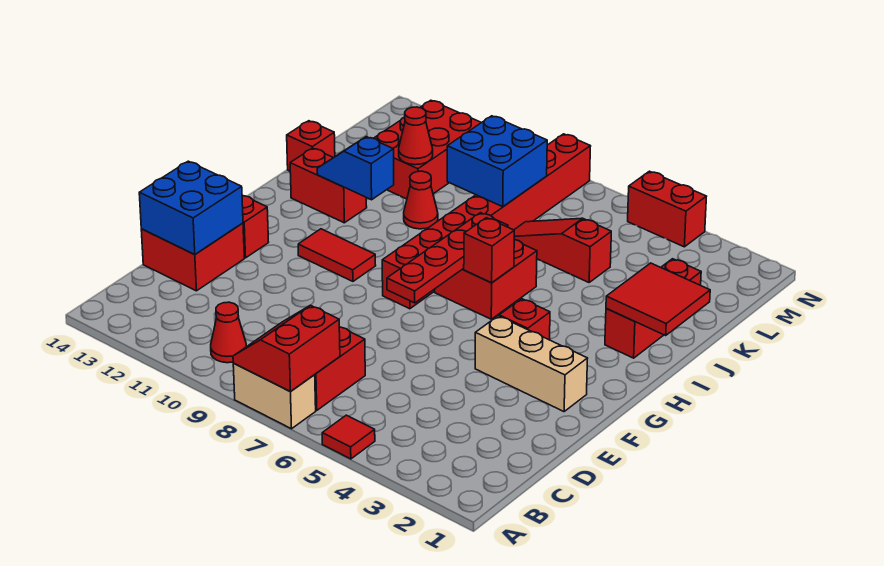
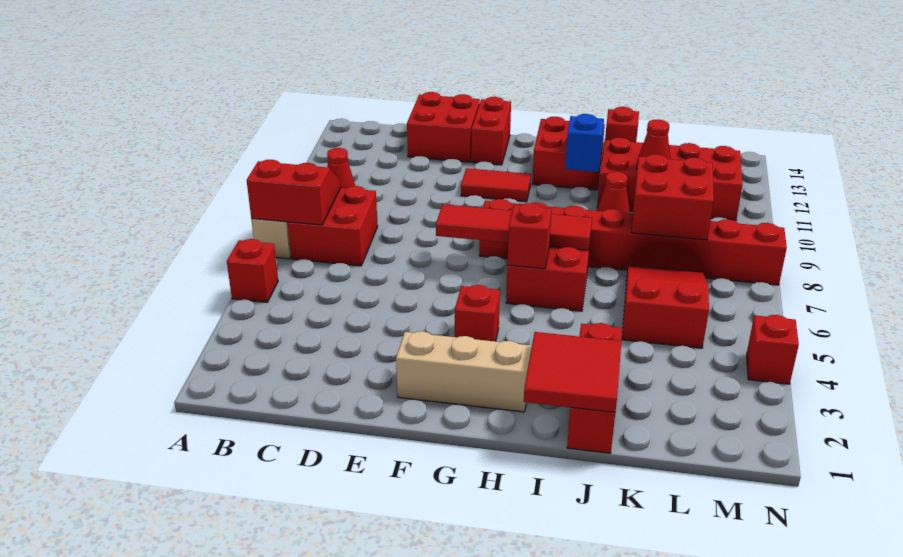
red 1x1 tile [322,415,375,459] -> red 1x1 brick [227,239,278,302]
blue 2x2 brick [139,161,243,254] -> none
tan 1x3 brick [475,316,588,412] -> tan 1x3 brick turned to [396,331,532,412]
red 1x4 plate [387,213,508,303] -> red 1x4 tile [436,204,592,250]
red 1x2 tile [298,229,376,281] -> red 1x2 tile turned to [461,168,531,202]
red 1x3 brick [605,259,701,358] -> red 1x3 brick turned to [567,323,622,453]
red 1x2 brick [290,148,367,223] -> red 2x2 brick [532,117,605,190]
red 1x3 slope [514,218,611,282] -> red 2x3 slope [622,265,709,348]
blue 2x2 brick [447,116,547,207] -> red 2x2 brick [631,154,714,240]
red 2x3 brick [374,100,481,199] -> red 2x4 brick [597,138,743,221]
red 1x2 brick [628,171,707,247] -> red 1x1 brick [747,315,799,384]

